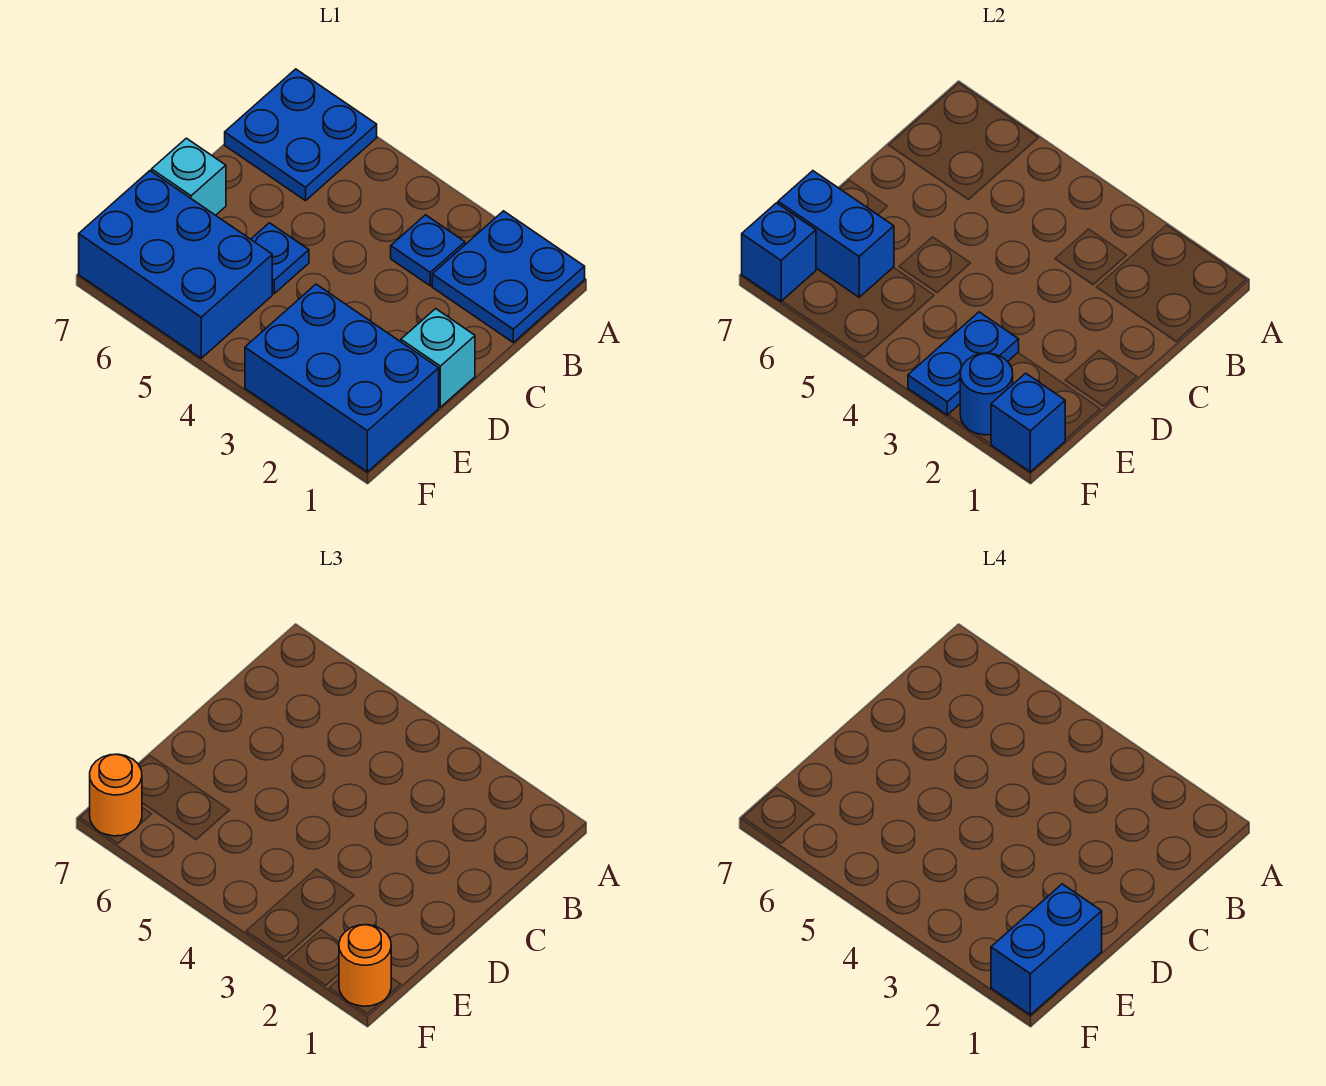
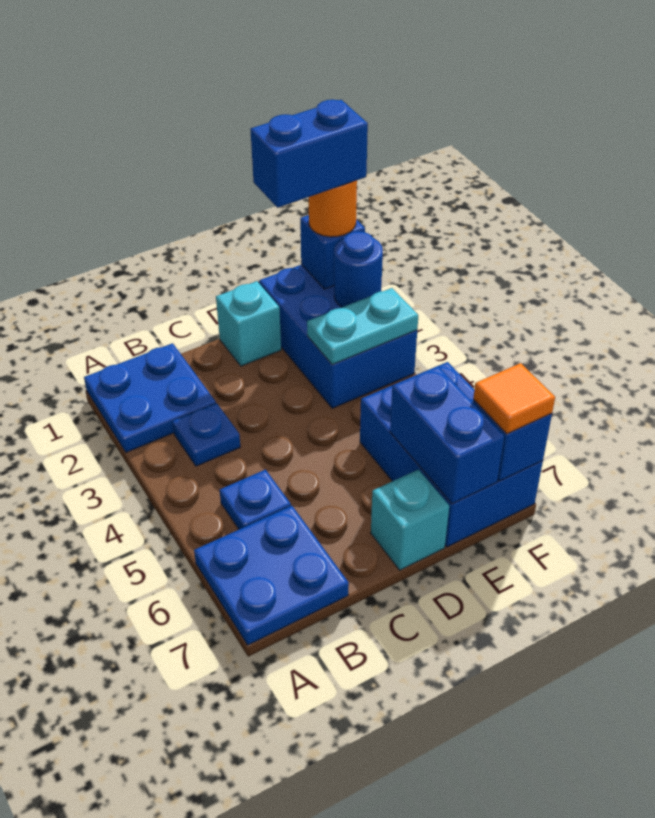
blue 1x1 plate [251,223,309,294] -> blue 1x1 plate moved to [220,470,291,529]
blue 1x2 plate [908,312,1019,415] -> cyan 1x2 plate [307,288,418,365]
orange 1x1 round brick [90,754,142,836] -> orange 1x1 tile [473,363,555,434]

